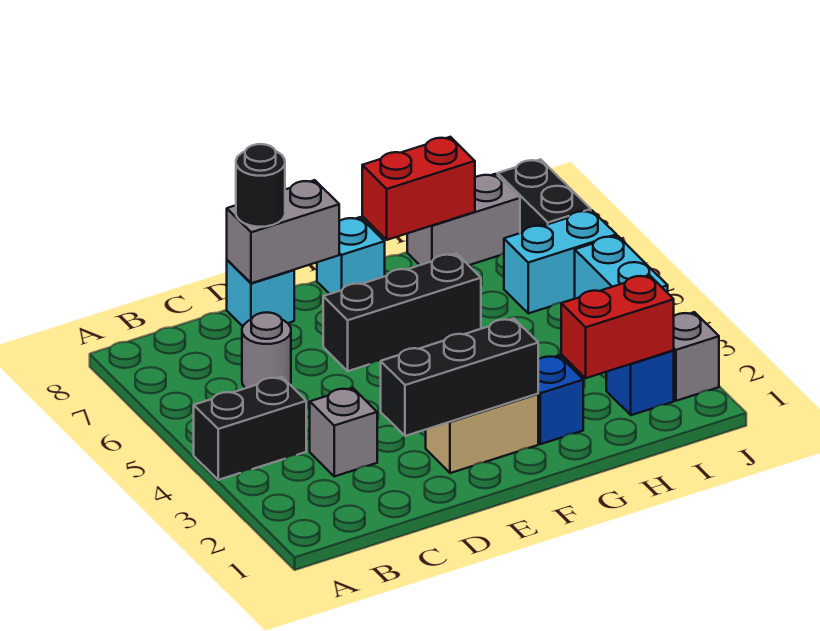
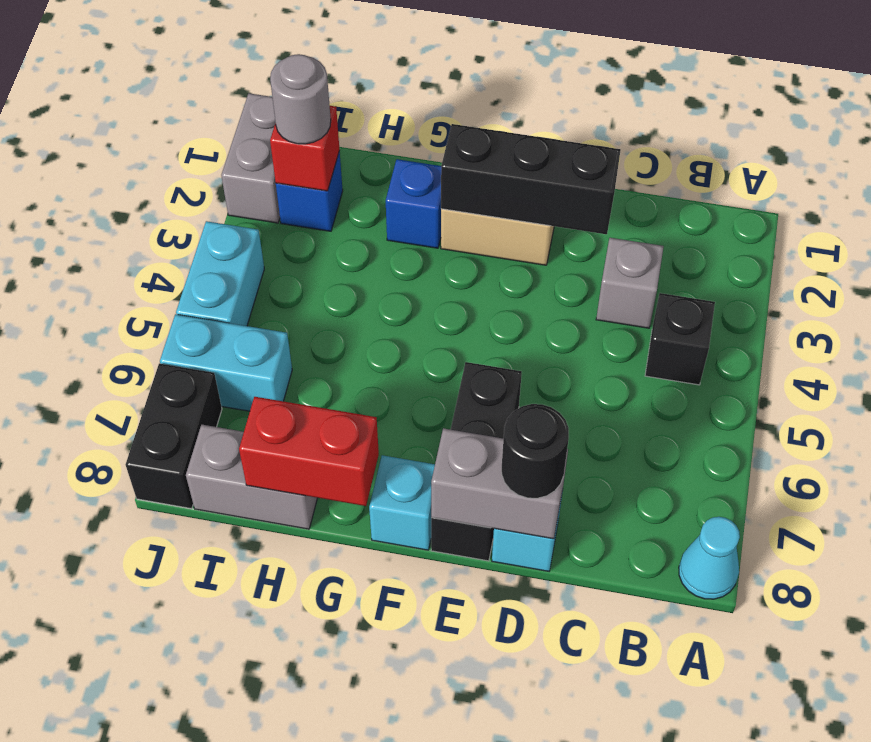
black 1x2 brick [194,377,306,480] -> black 1x1 brick [645,293,715,385]
none -> cyan 1x1 cone [679,517,740,599]
grey 1x1 round brick [242,312,291,388] -> grey 1x1 round brick moved to [270,54,331,144]
black 1x3 brick [323,254,481,371] -> black 1x3 brick turned to [431,362,522,561]
red 1x2 brick [561,275,674,378] -> red 1x1 brick [270,106,340,191]
grey 1x1 brick [674,312,719,401] -> grey 1x2 brick [221,93,280,223]

